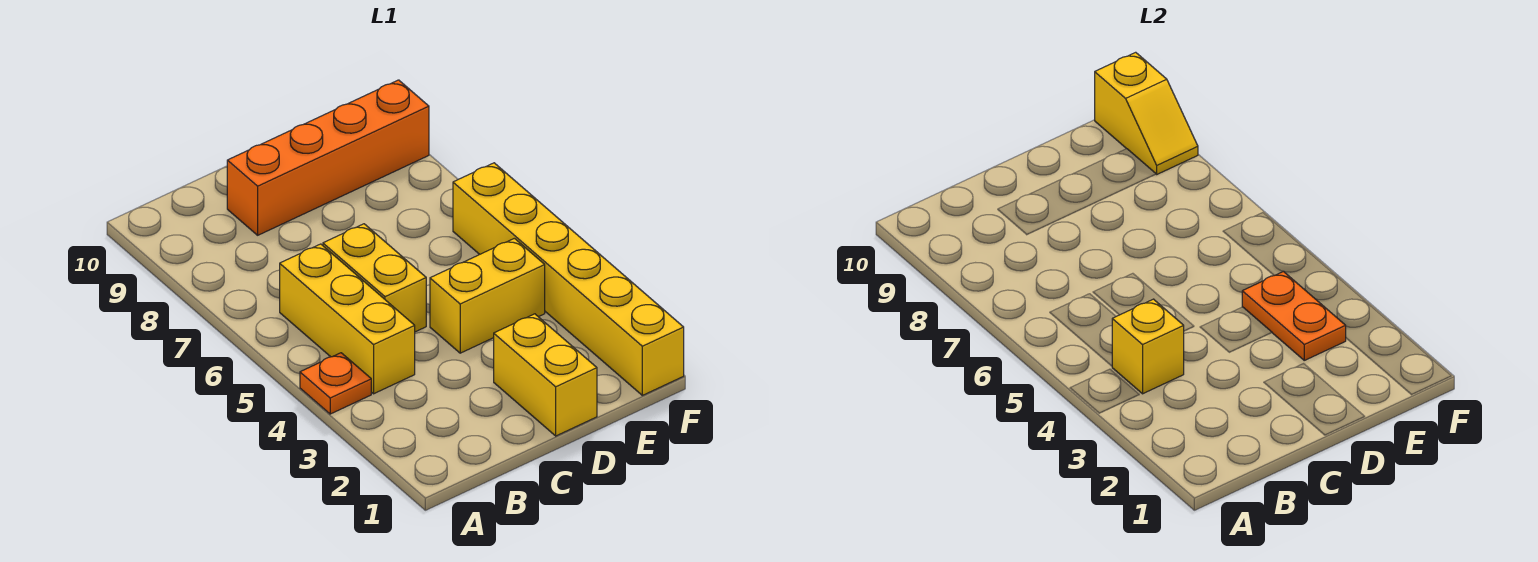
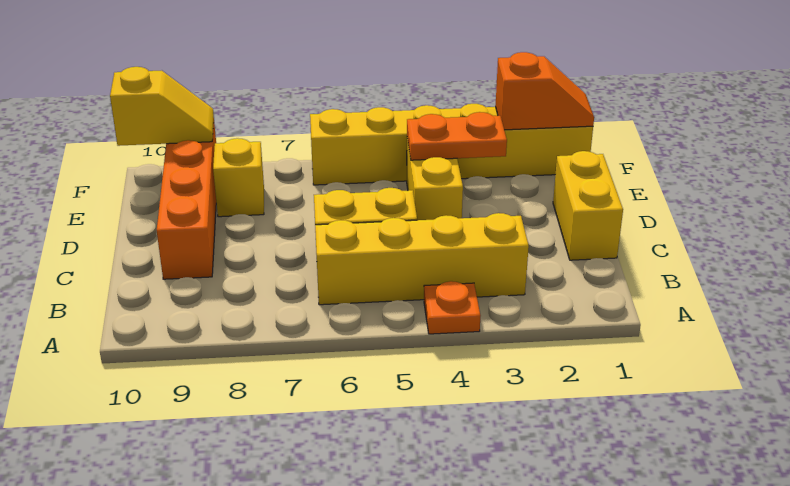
yellow 1x3 brick [280,244,415,394] -> yellow 1x4 brick [315,213,529,305]
yellow 1x1 brick [1112,299,1184,394] -> yellow 1x1 brick moved to [213,138,264,217]
yellow 1x2 brick [494,314,597,436] -> yellow 1x2 brick turned to [553,151,623,260]
none -> orange 1x2 slope [495,52,594,130]

